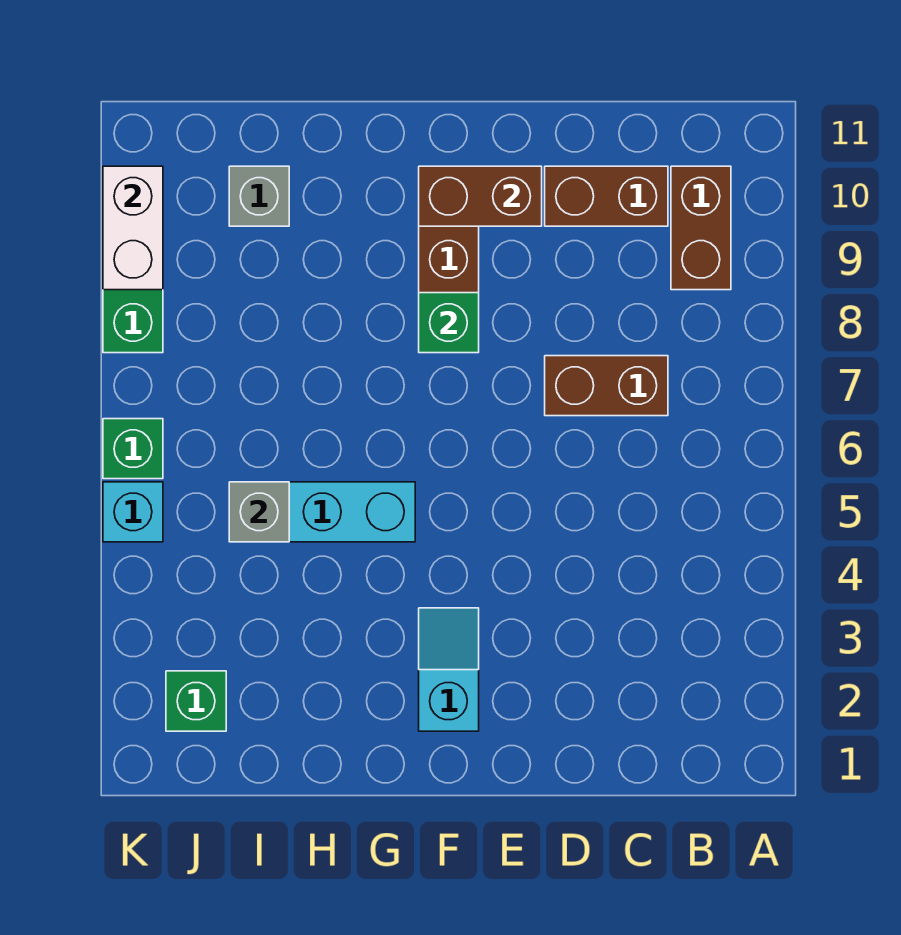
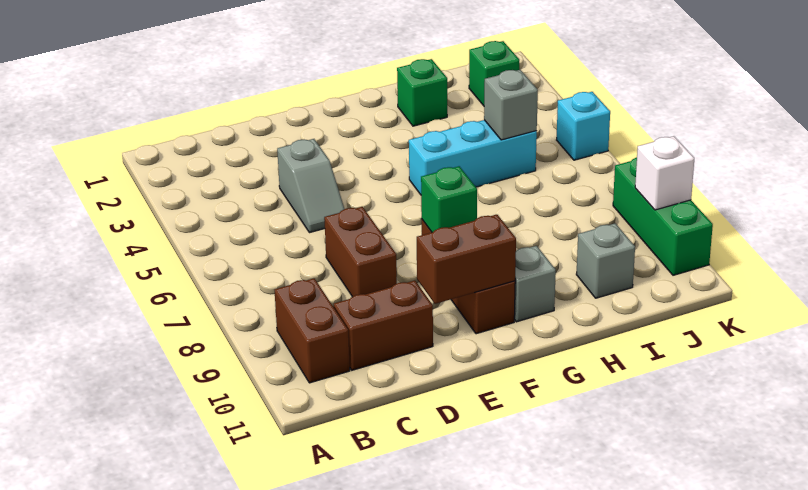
brown 1x2 brick [545,356,668,416] -> brown 1x2 brick turned to [324,207,397,297]
none -> grey 1x2 slope [277,139,344,233]
cyan 1x2 slope [419,608,479,731] -> none
none -> grey 1x1 brick [514,246,556,322]
green 1x1 brick [103,419,163,479] -> green 1x1 brick moved to [397,59,447,126]
white 1x2 brick [103,166,163,290] -> white 1x1 brick [635,136,694,210]

